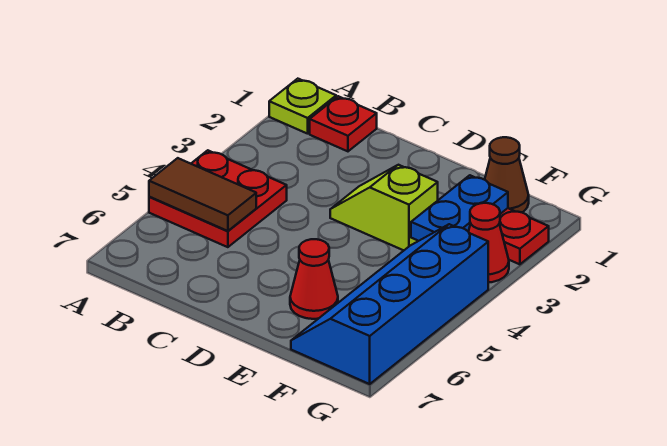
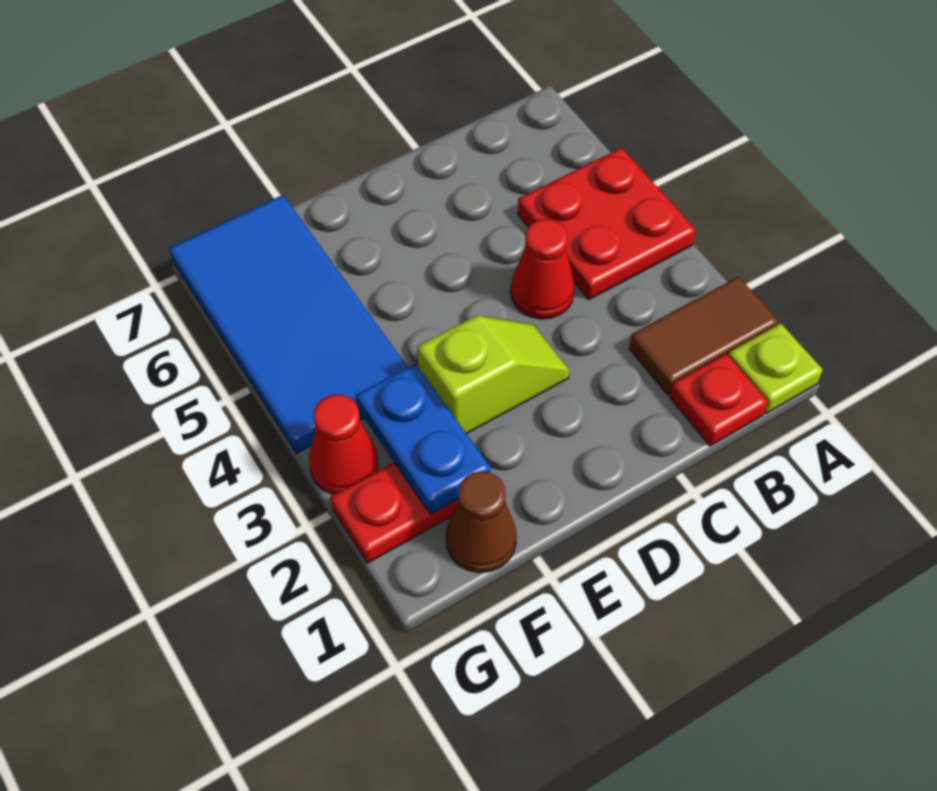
brown 1x2 tile [149,158,256,231] -> brown 1x2 tile moved to [629,277,779,395]
red 1x1 cone [290,239,338,319] -> red 1x1 cone moved to [511,219,574,319]
blue 2x4 slope [291,224,488,384] -> blue 2x4 tile [169,195,408,453]

